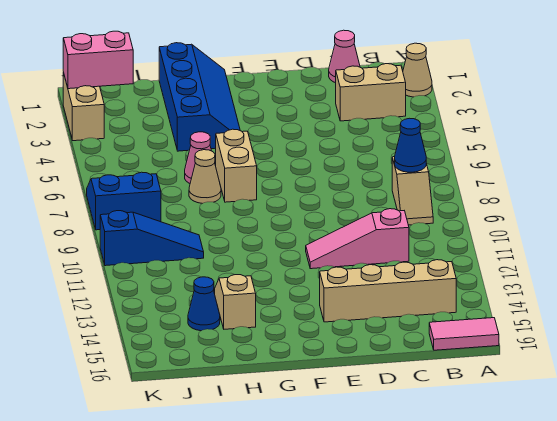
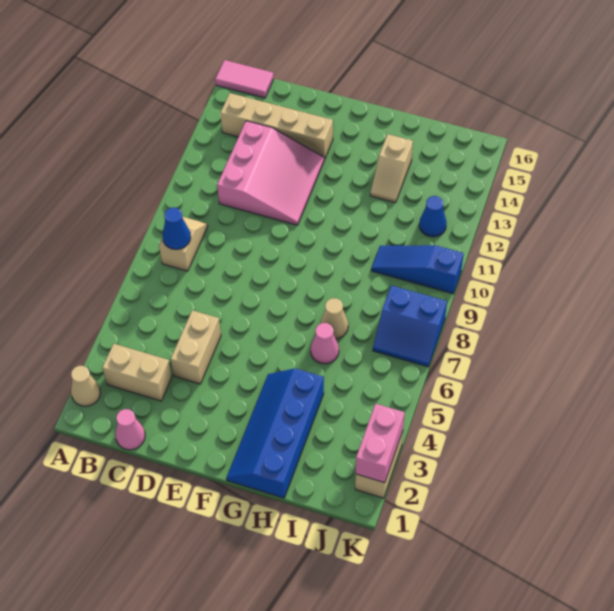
pink 1x3 slope [306,209,409,269] -> pink 3x3 slope [217,121,324,225]
tan 1x2 brick [216,129,257,202] -> tan 1x2 brick moved to [171,310,221,384]
blue 1x1 cone [188,277,220,331] -> blue 1x1 cone moved to [419,196,447,237]
pink 1x2 brick [63,31,133,89] -> pink 1x2 brick turned to [356,404,404,483]

